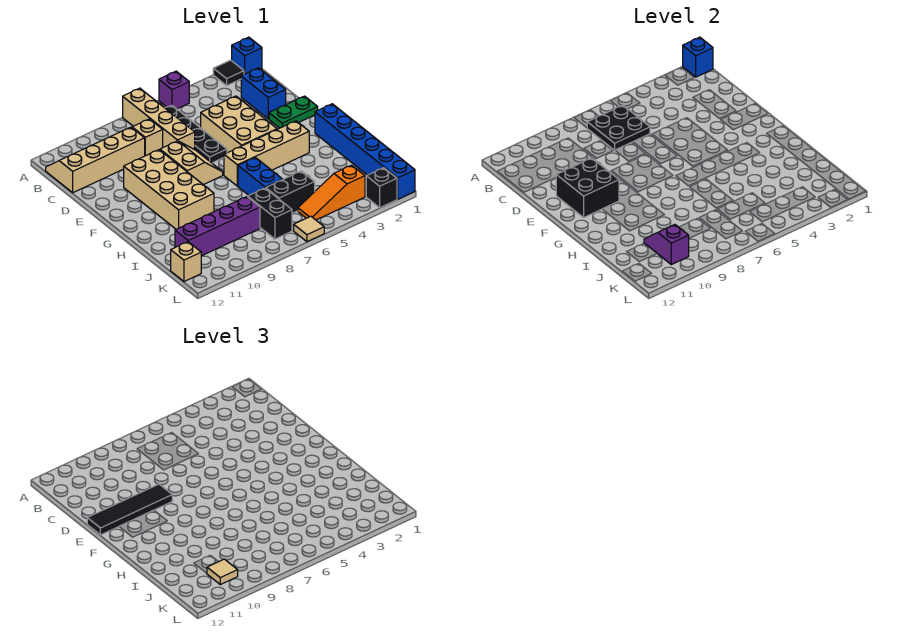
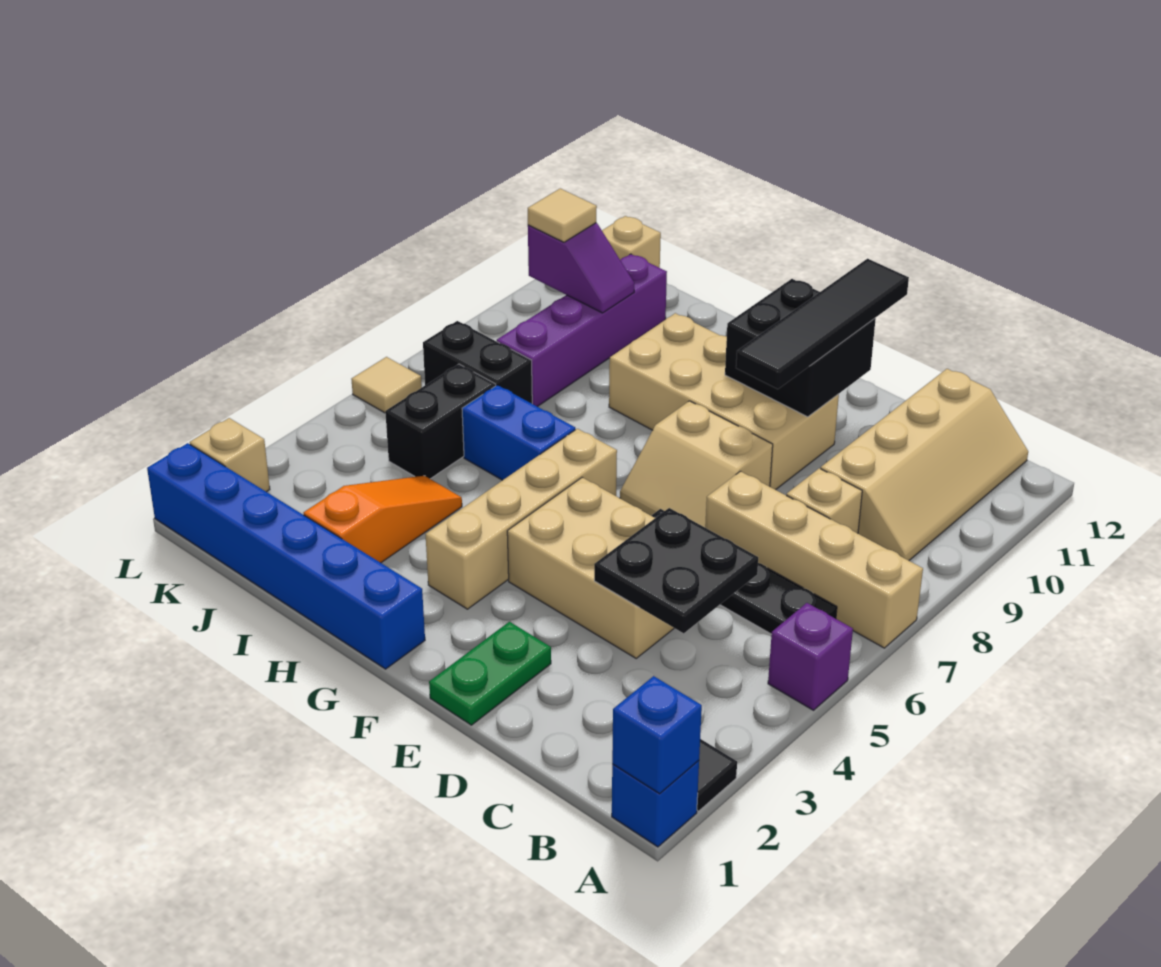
black 2x2 plate [587,105,650,150] -> black 2x2 plate moved to [594,508,758,633]
blue 1x2 brick [241,68,286,119] -> none
orange 1x3 slope [298,165,365,220] -> orange 1x3 slope moved to [304,476,462,563]
black 1x1 brick [366,168,397,208] -> tan 1x1 brick [190,418,270,492]

